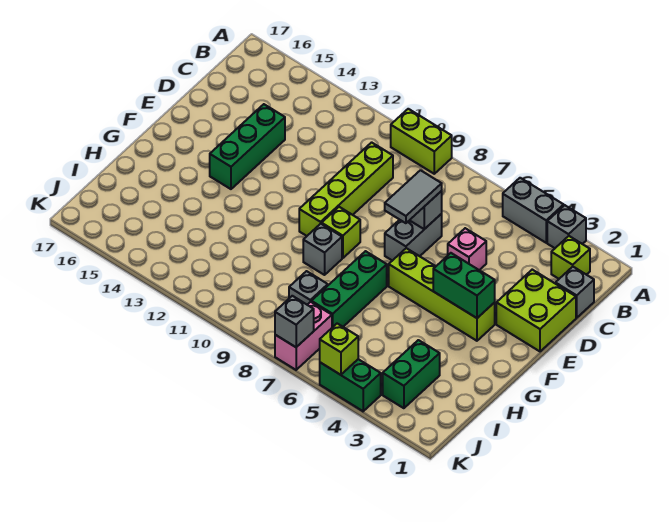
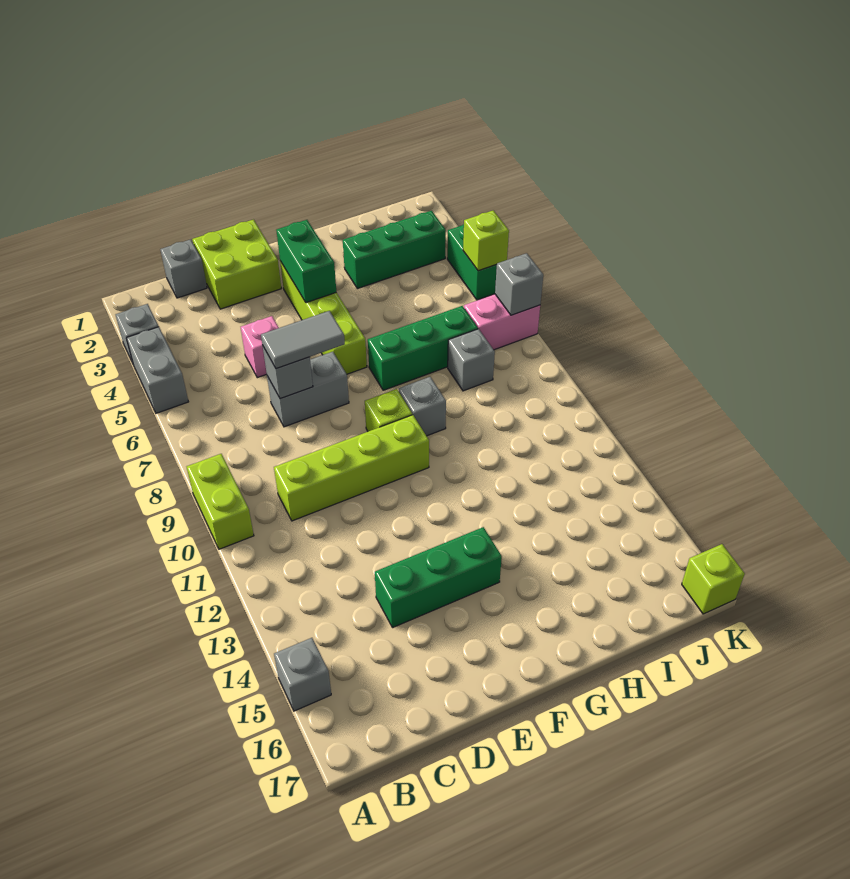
none -> grey 1x1 brick [274,638,331,711]
lime 1x1 brick [551,236,590,279] -> lime 1x1 brick moved to [682,544,745,614]
green 1x2 brick [383,340,440,408] -> green 1x3 brick [343,211,446,289]

